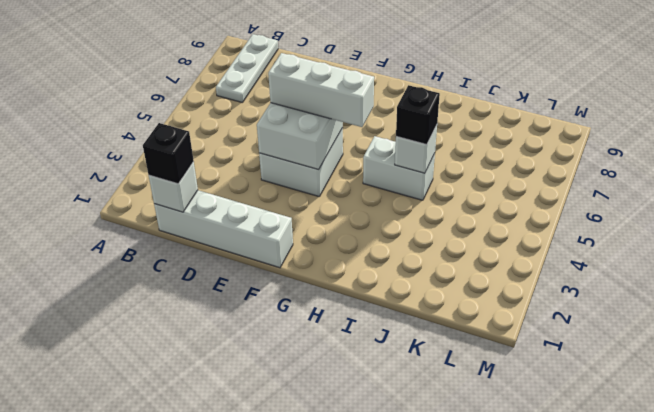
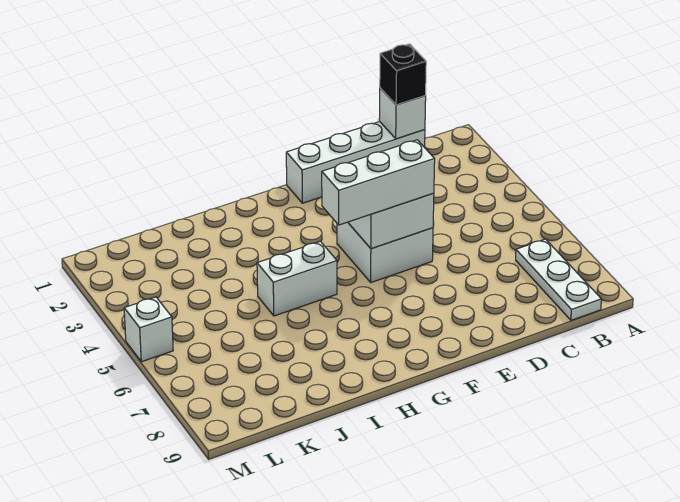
white 1x1 brick [395,125,437,173] -> white 1x1 brick moved to [124,297,173,362]
black 1x1 brick [396,85,440,145] -> none

